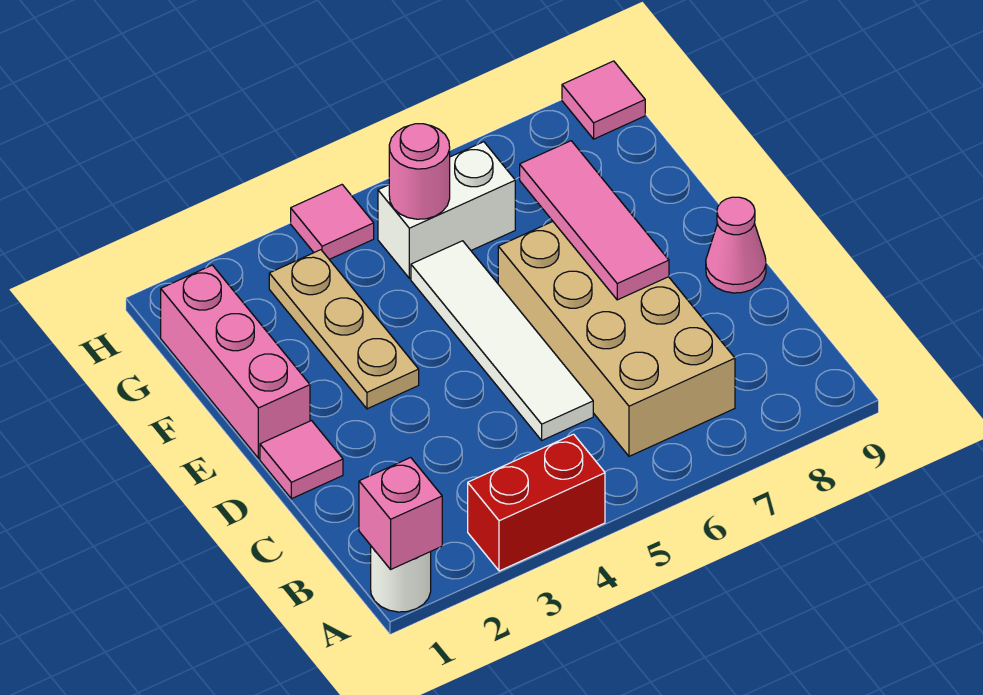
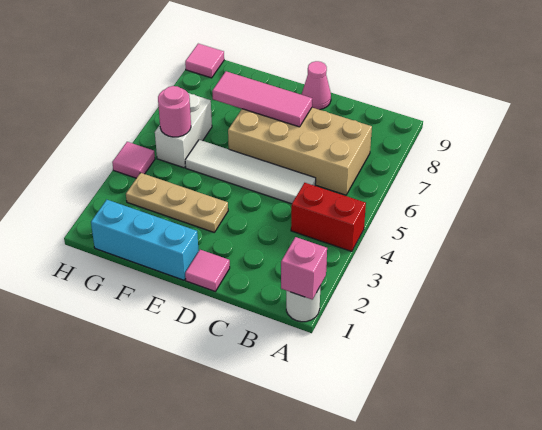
red 1x2 brick [468,434,605,571] -> red 1x2 brick turned to [291,183,366,252]
pink 1x3 brick [161,265,310,458] -> cyan 1x3 brick [91,200,199,280]

